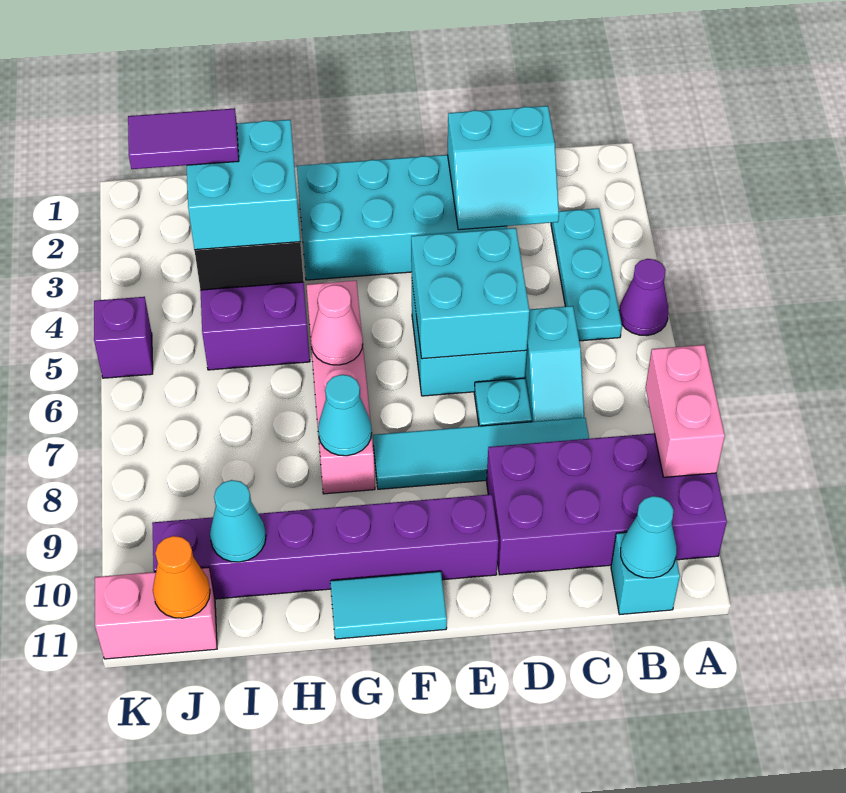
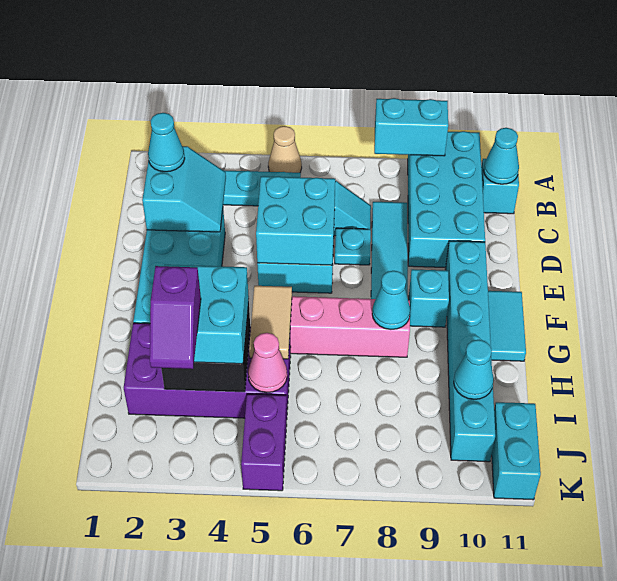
purple 1x1 cone [619,259,669,336] -> tan 1x1 cone [268,126,302,173]
pink 1x2 brick [646,345,725,477] -> cyan 1x2 brick [374,98,448,156]
purple 2x4 brick [487,433,727,575] -> cyan 2x4 brick [408,131,485,268]
none -> cyan 1x1 cone [148,113,185,172]
purple 1x6 brick [152,494,499,599] -> cyan 1x6 brick [445,241,495,462]
none -> cyan 1x1 brick [409,269,449,327]
none -> tan 1x2 tile [249,286,292,359]
pink 1x1 cone [311,285,363,365] -> pink 1x1 cone moved to [248,333,287,393]
purple 1x2 tile [128,108,239,169] -> purple 1x2 slope [150,266,201,369]
pink 1x2 brick [95,567,217,659] -> cyan 1x2 brick [492,402,541,500]
orange 1x1 cone [153,536,210,618] -> none
purple 1x1 brick [94,297,153,378] -> purple 1x2 brick [241,394,287,491]

